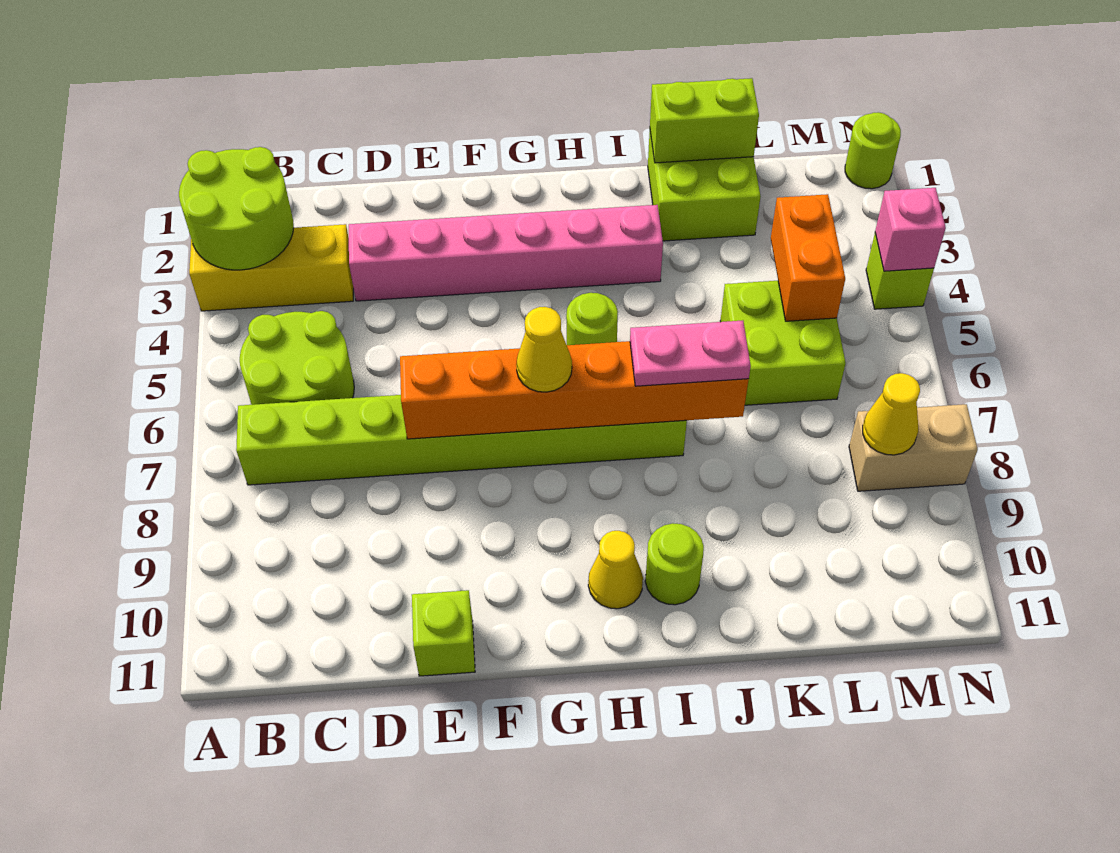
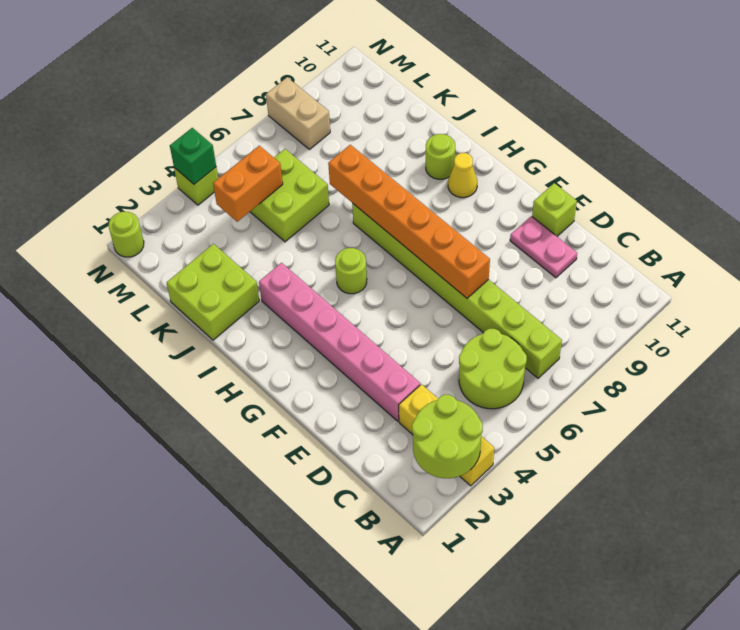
yellow 1x1 cone [516,307,572,392] -> none
pink 1x2 plate [630,320,751,386] -> pink 1x2 plate moved to [510,216,577,278]
lime 1x2 brick [650,78,759,163] -> none
yellow 1x1 cone [863,373,920,455] -> none
pink 1x1 brick [875,188,946,271] -> green 1x1 brick [170,128,216,184]

